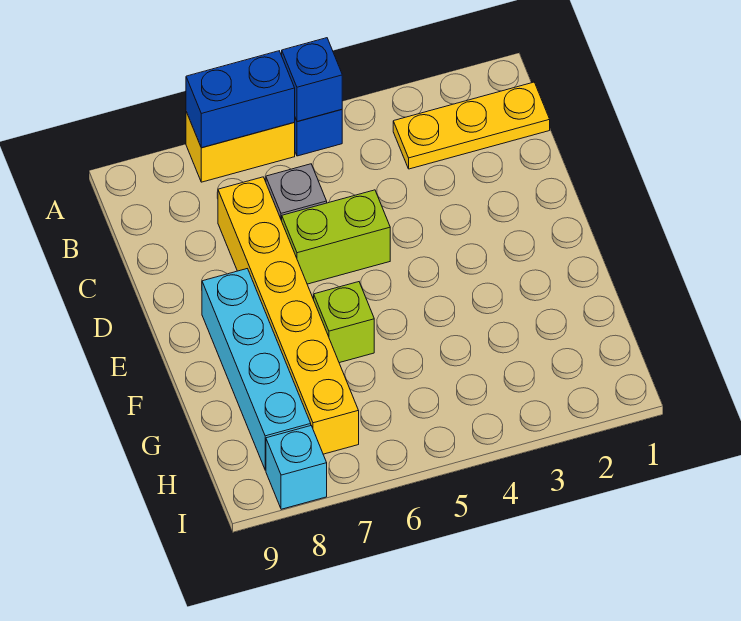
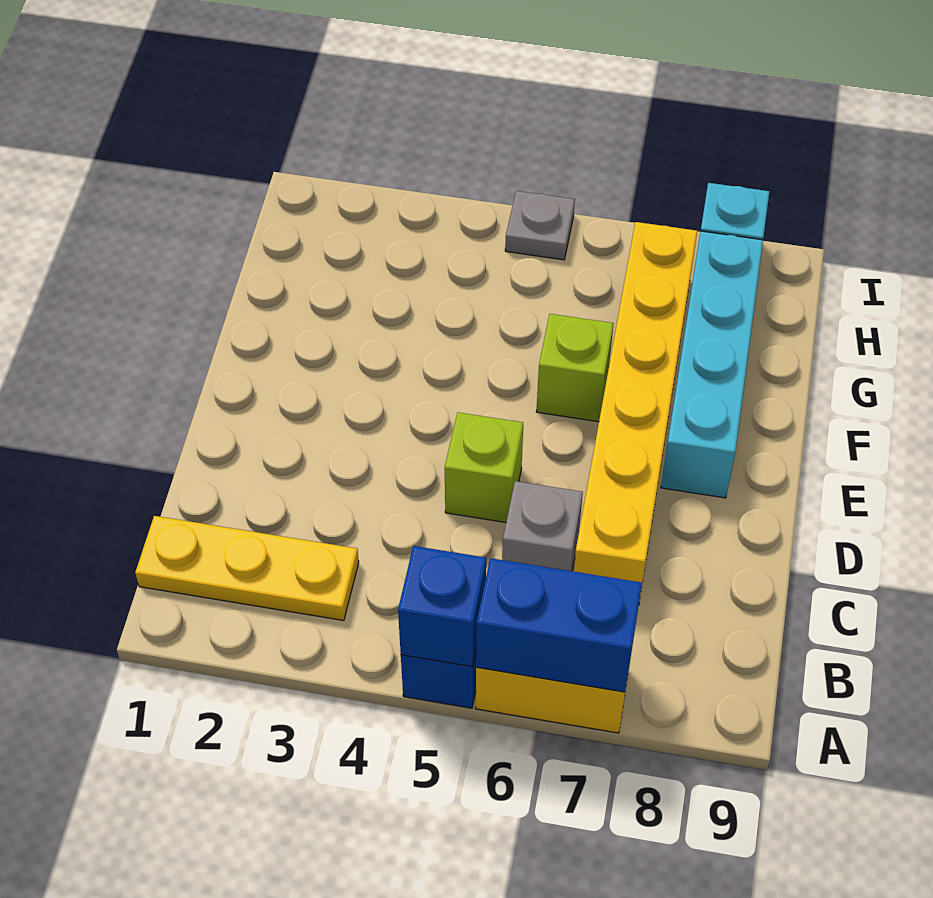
lime 1x2 brick [282,190,390,284] -> lime 1x1 brick [445,413,523,522]
none -> grey 1x1 plate [505,191,575,260]

